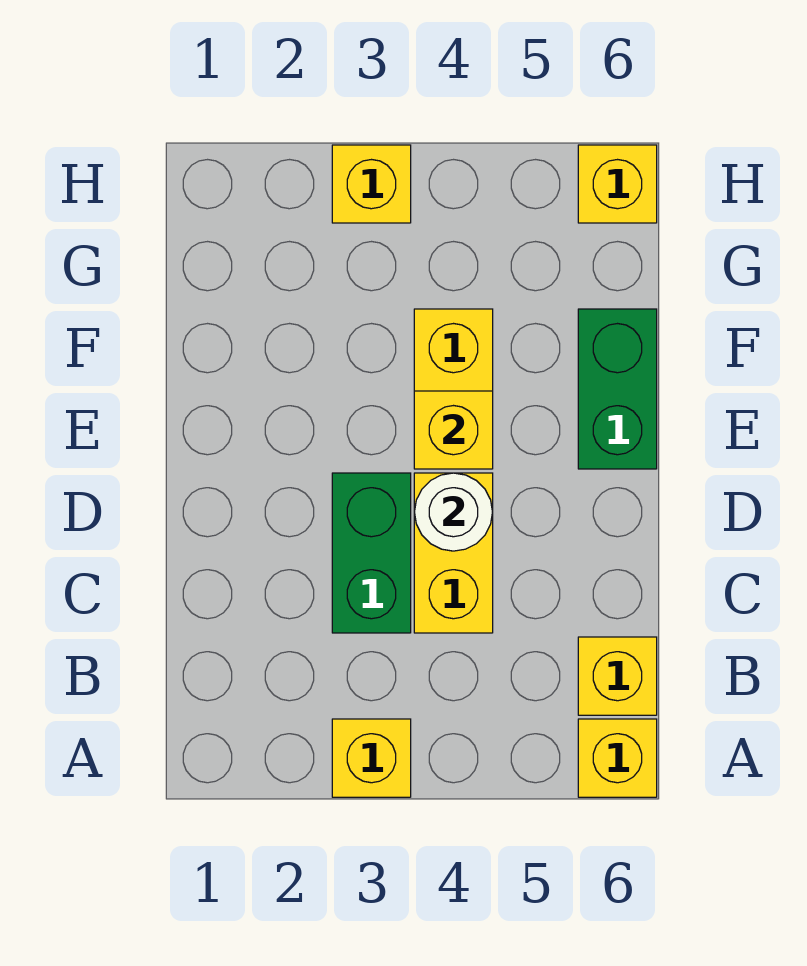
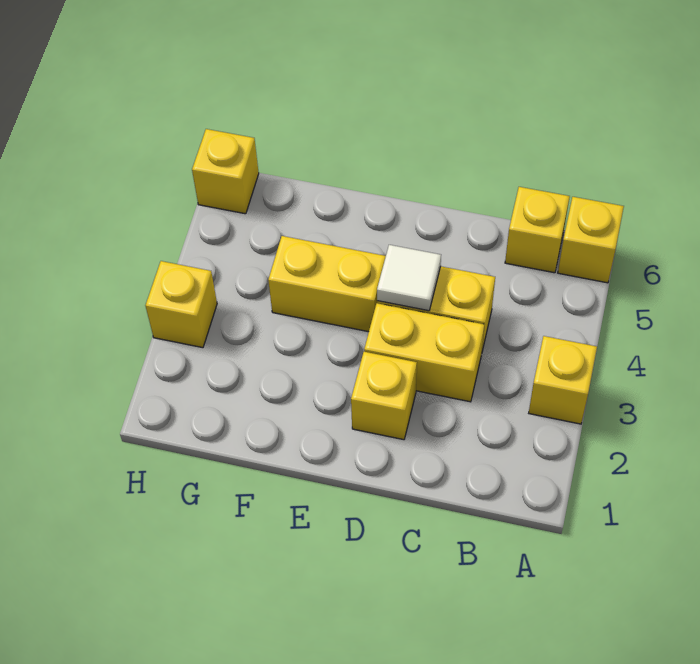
green 1x2 brick [332,473,411,633] -> yellow 1x2 brick [364,303,484,402]
white 1x1 round brick [414,473,493,551] -> white 1x1 tile [377,245,441,311]
yellow 1x1 brick [414,391,493,469] -> yellow 1x1 brick moved to [351,352,417,440]
green 1x2 brick [578,309,657,469] -> none

